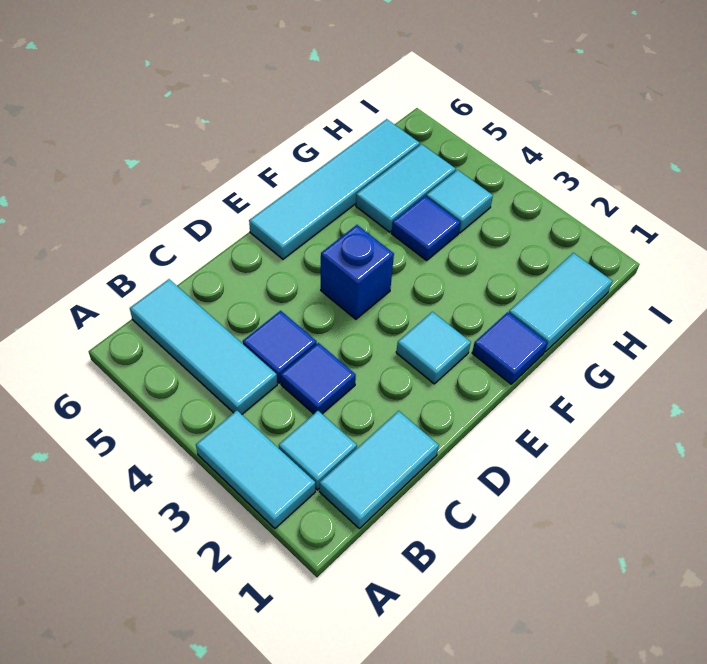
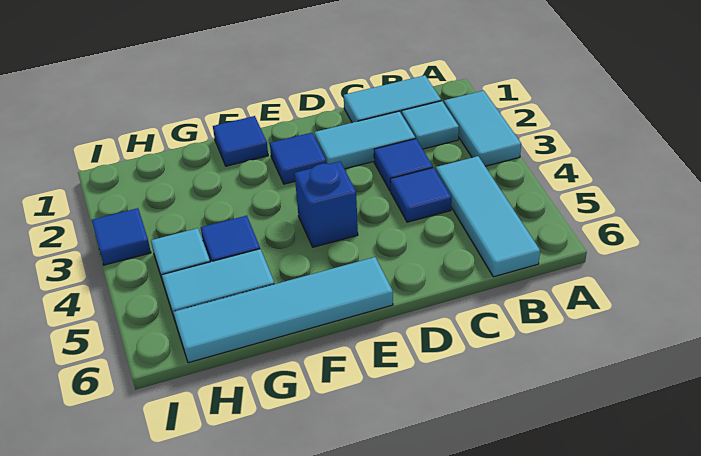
cyan 1x1 tile [396,312,471,384] -> blue 1x1 tile [270,133,326,184]
cyan 1x2 tile [509,253,612,352] -> cyan 1x2 tile moved to [314,111,415,169]
none -> blue 1x1 tile [92,208,151,265]

